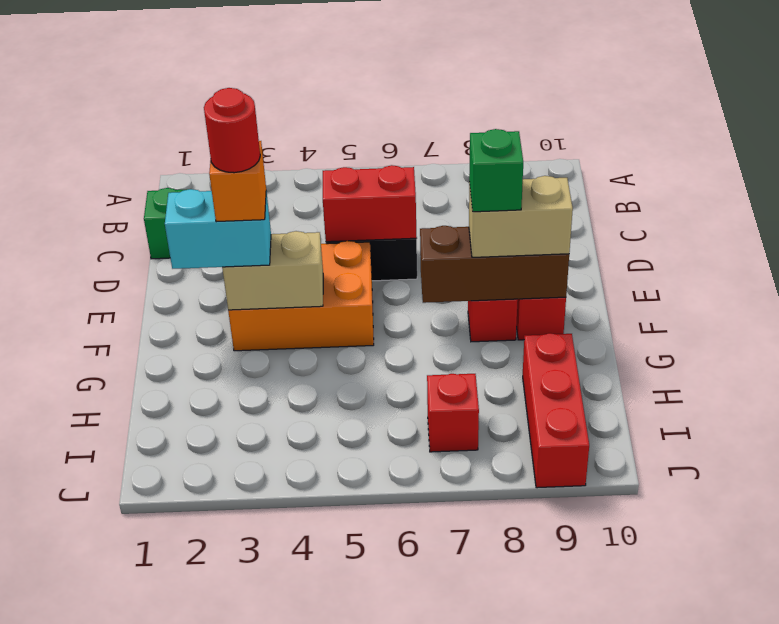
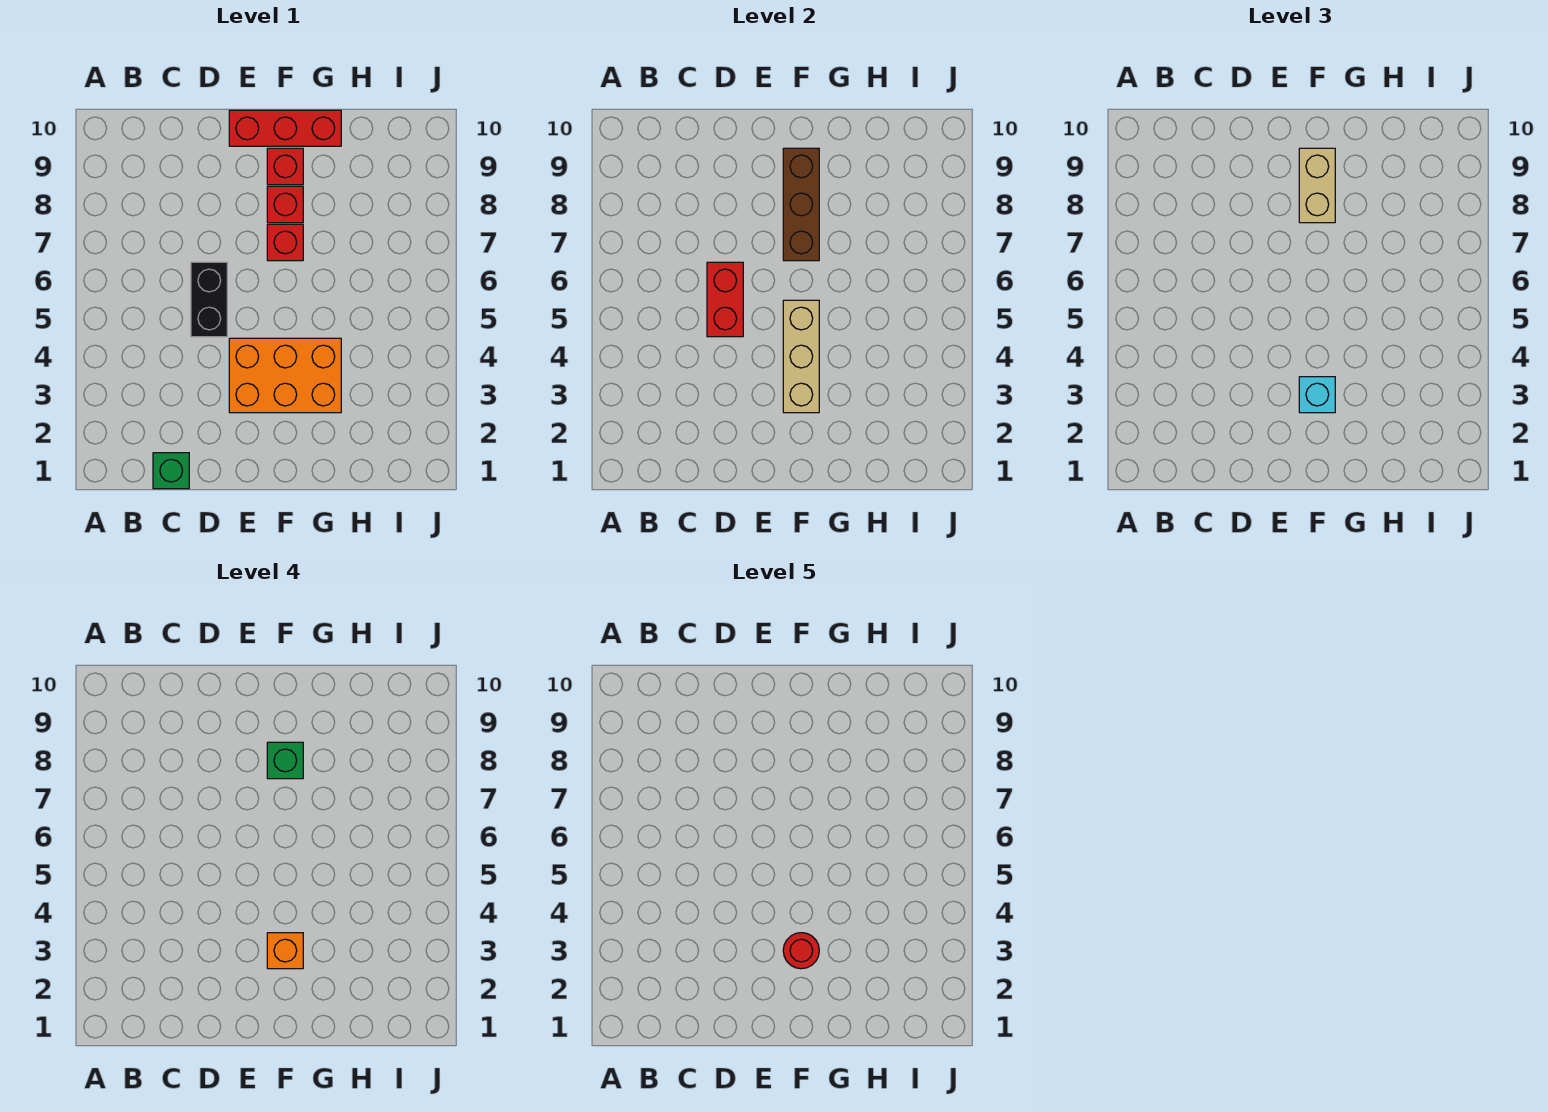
orange 2x3 brick [228,241,374,351] -> orange 2x3 brick turned to [229,338,341,413]
cyan 1x2 brick [165,189,271,269] -> cyan 1x1 brick [1299,377,1335,413]
tan 1x2 brick [222,231,323,310] -> tan 1x3 brick [783,300,819,413]
red 1x3 brick [523,333,589,488] -> red 1x3 brick moved to [229,110,341,146]
red 1x1 brick [427,374,479,452] -> red 1x1 brick moved to [267,224,303,261]

